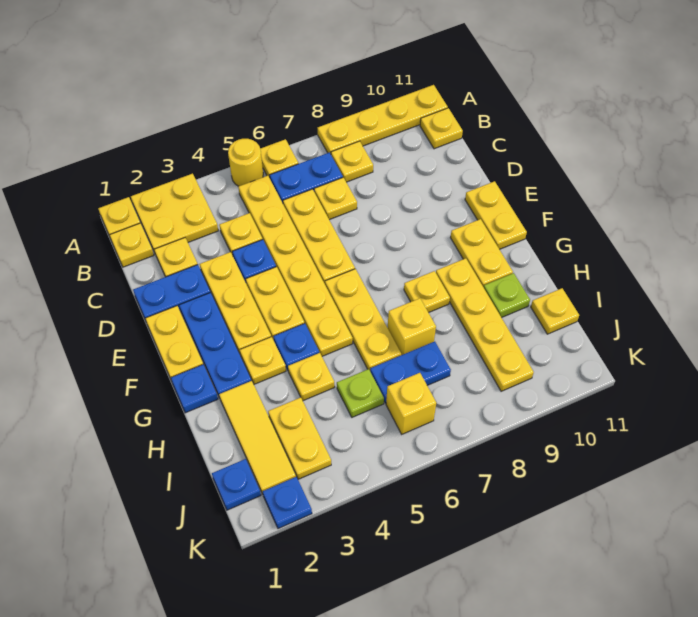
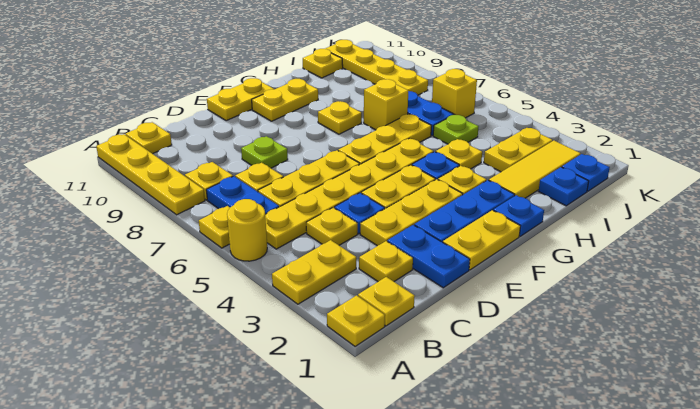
yellow 2x2 plate [131,174,218,253] -> yellow 1x2 plate [272,240,356,304]
yellow 1x4 plate [436,258,534,391] -> yellow 1x4 plate turned to [325,40,428,95]
lime 1x1 plate [484,273,530,318] -> lime 1x1 plate moved to [241,136,288,168]
blue 1x1 plate [263,477,312,529] -> blue 1x1 plate moved to [539,167,589,206]

